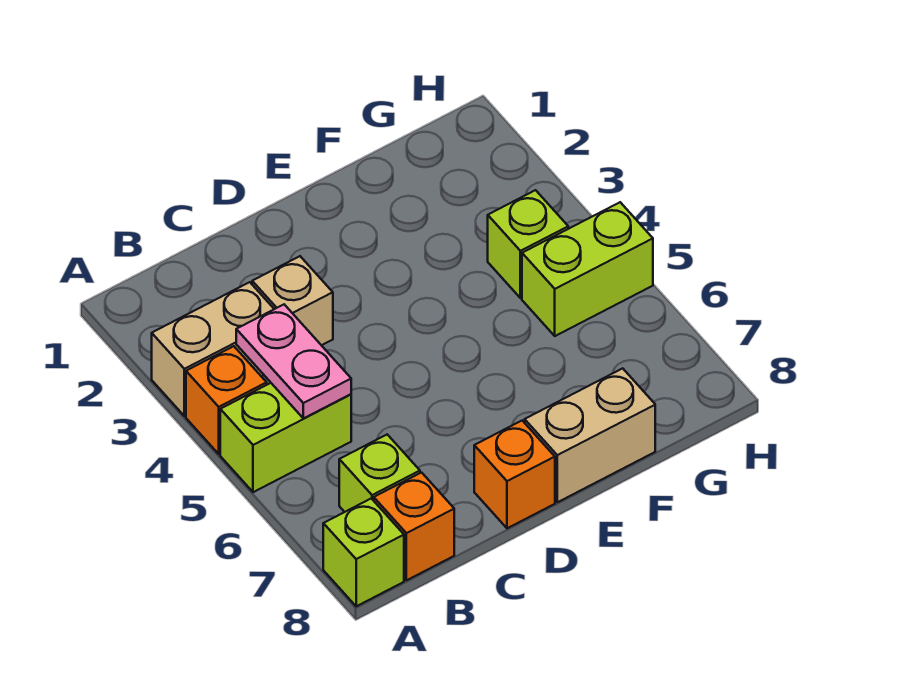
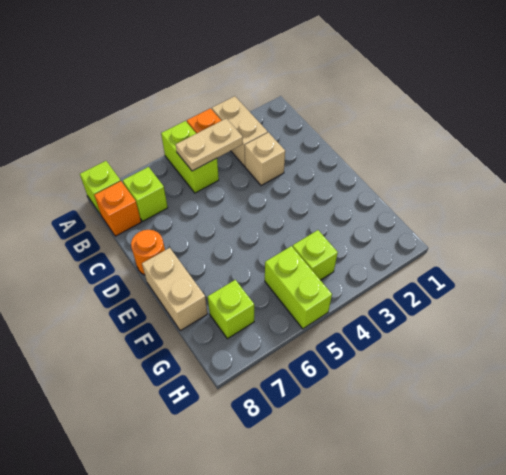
pink 1x2 plate [236,305,351,418] -> tan 1x2 plate [176,119,243,171]
orange 1x1 brick [474,421,555,528] -> orange 1x1 round brick [131,230,165,275]
none -> lime 1x1 brick [208,280,254,339]

